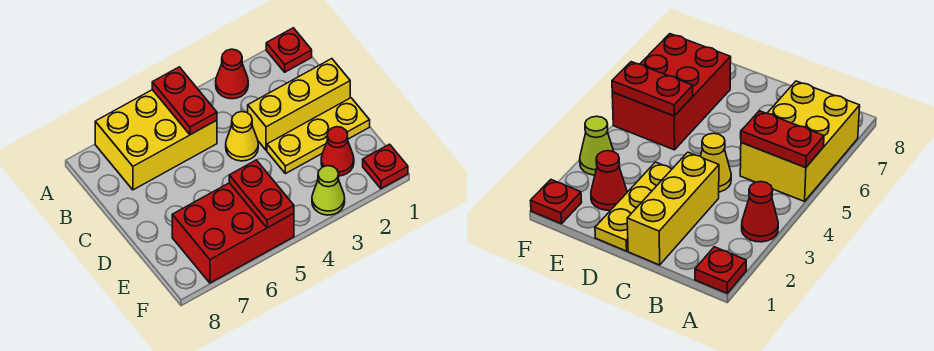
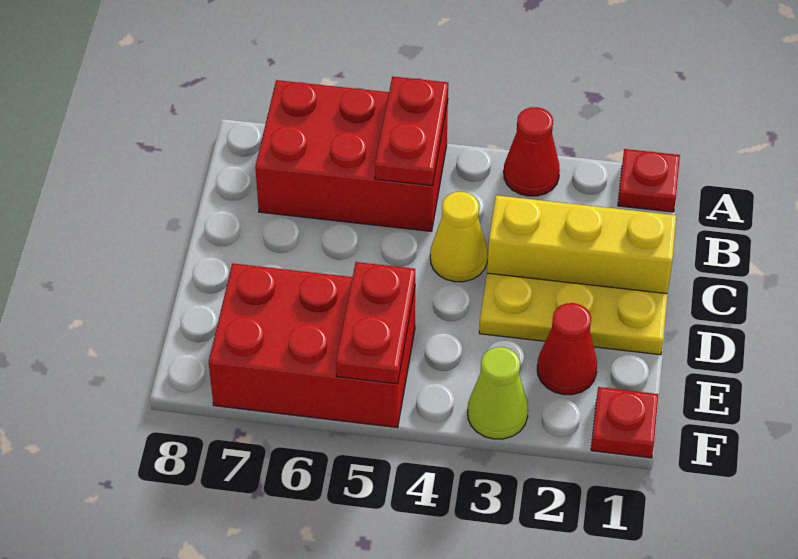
yellow 2x3 brick [95,90,217,190] -> red 2x3 brick [255,80,448,231]

